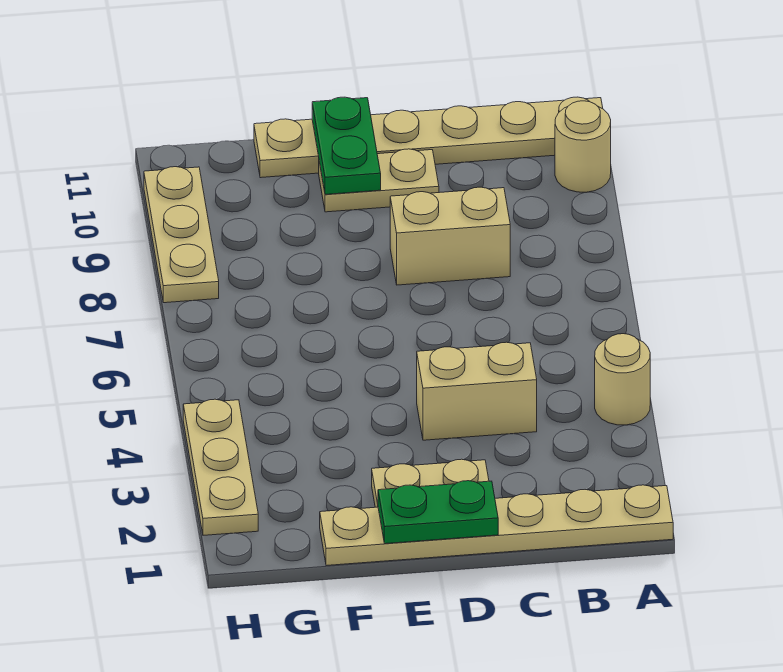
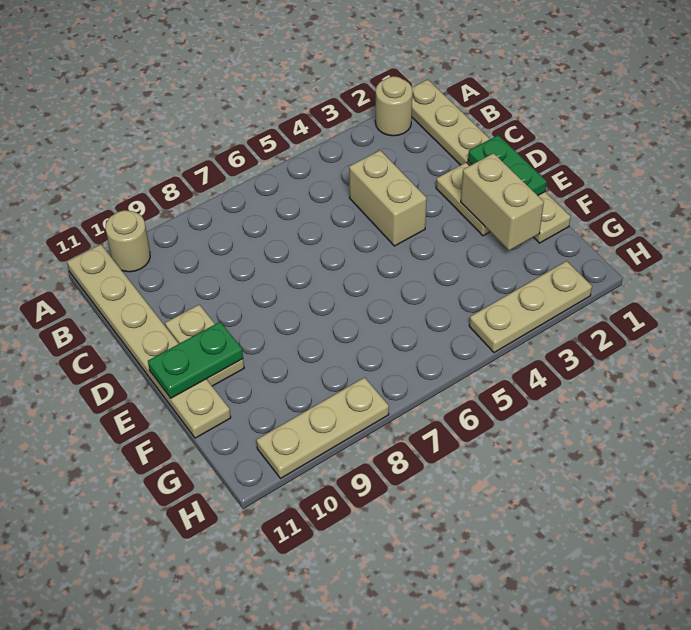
tan 1x1 round brick [595,334,650,425] -> tan 1x1 round brick moved to [375,76,412,136]
tan 1x2 brick [390,187,510,285] -> tan 1x2 brick moved to [461,153,544,251]

